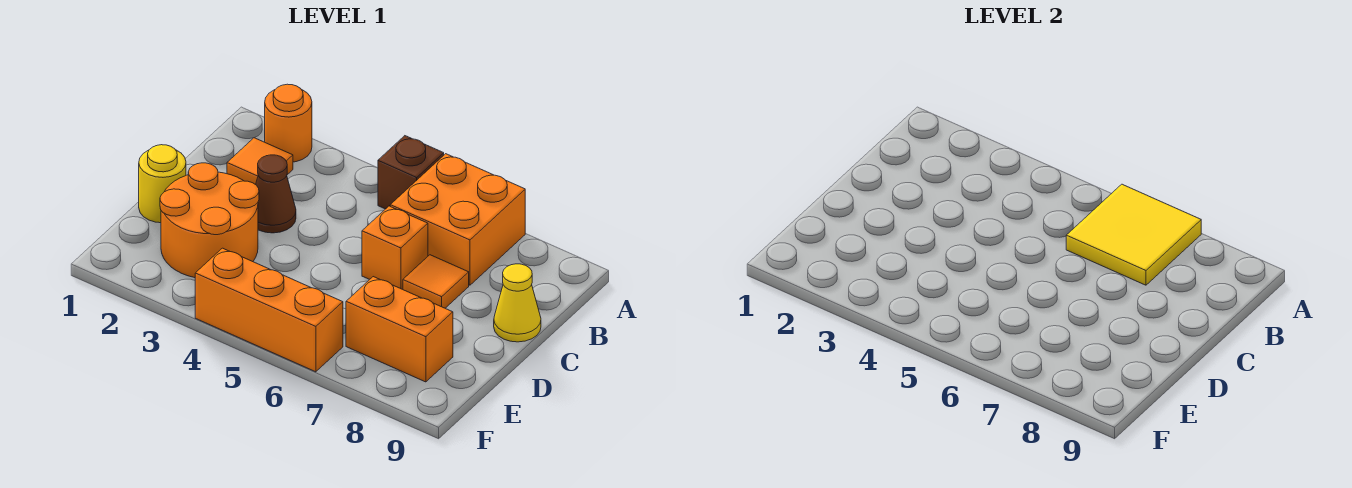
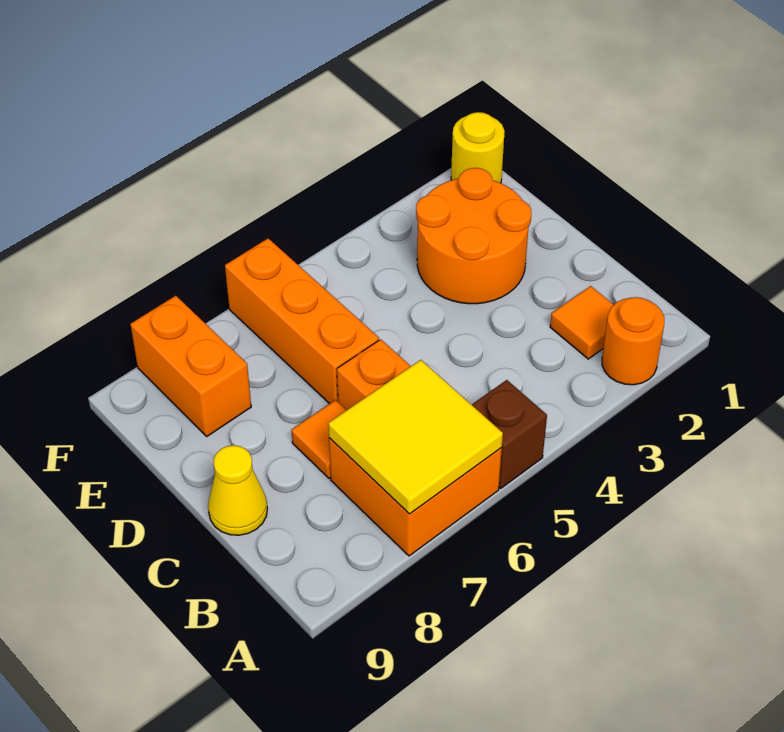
brown 1x1 cone [256,155,296,233] -> none
yellow 1x1 round brick [139,145,186,223] -> yellow 1x1 round brick moved to [451,112,505,183]
orange 1x2 brick [346,277,453,382] -> orange 1x2 brick turned to [130,296,251,436]
orange 1x3 brick [195,248,343,372] -> orange 1x3 brick turned to [225,238,379,404]

